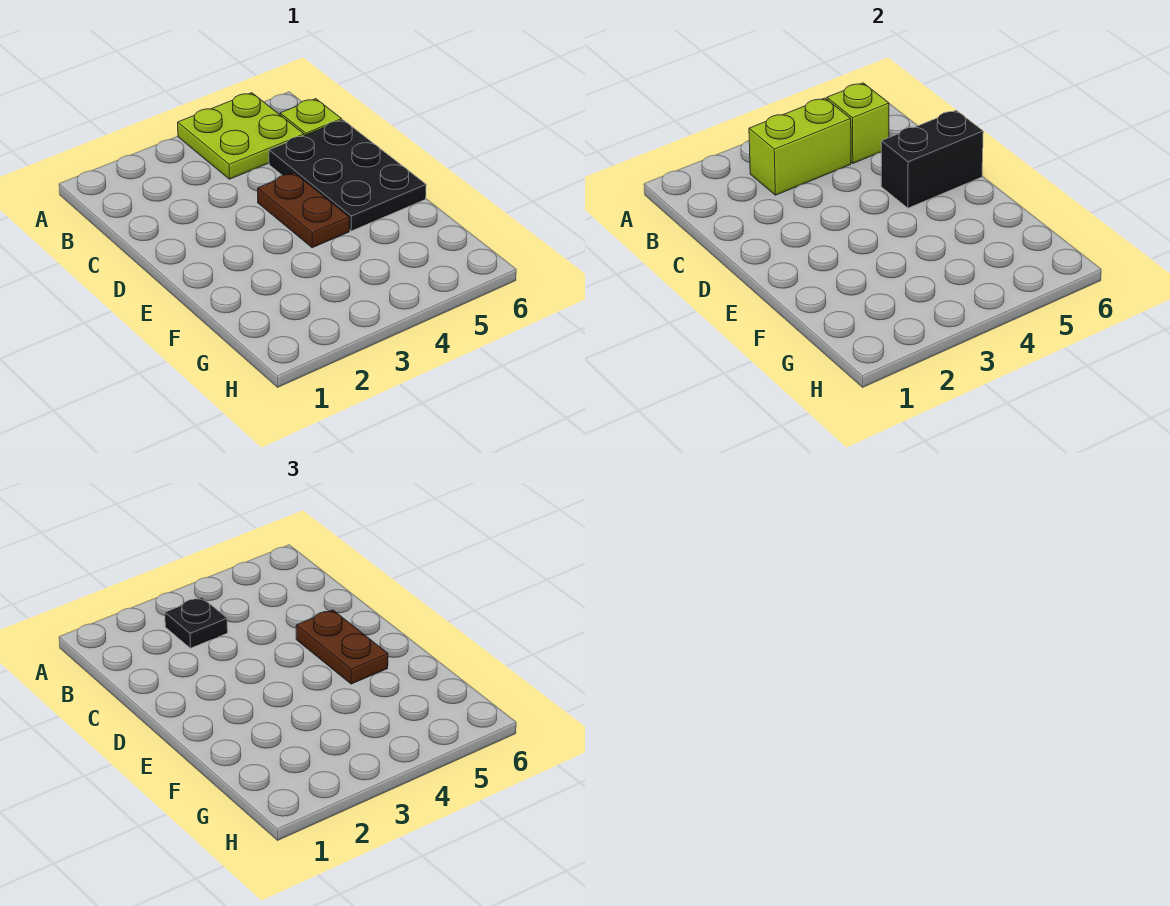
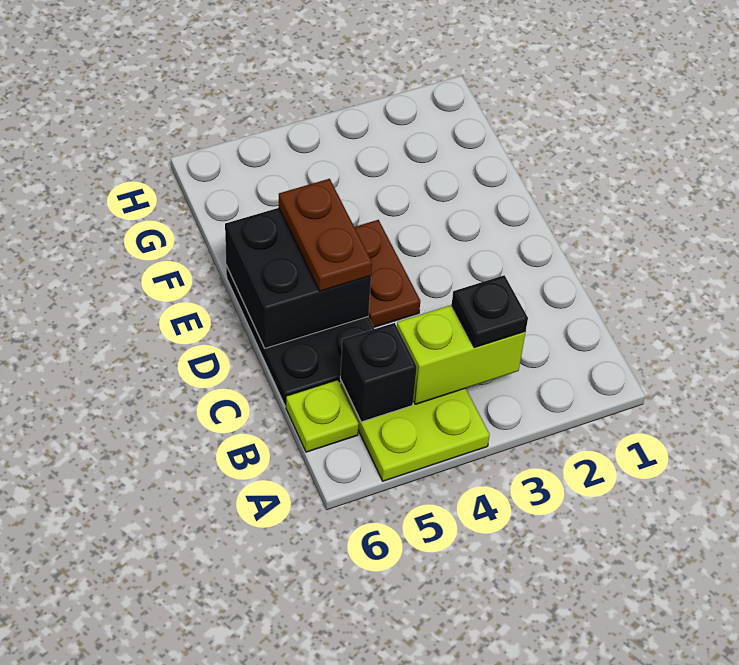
lime 1x1 brick [827,83,889,163] -> black 1x1 brick [340,323,417,422]
black 1x2 brick [881,110,983,208] -> black 2x2 brick [225,208,371,348]

